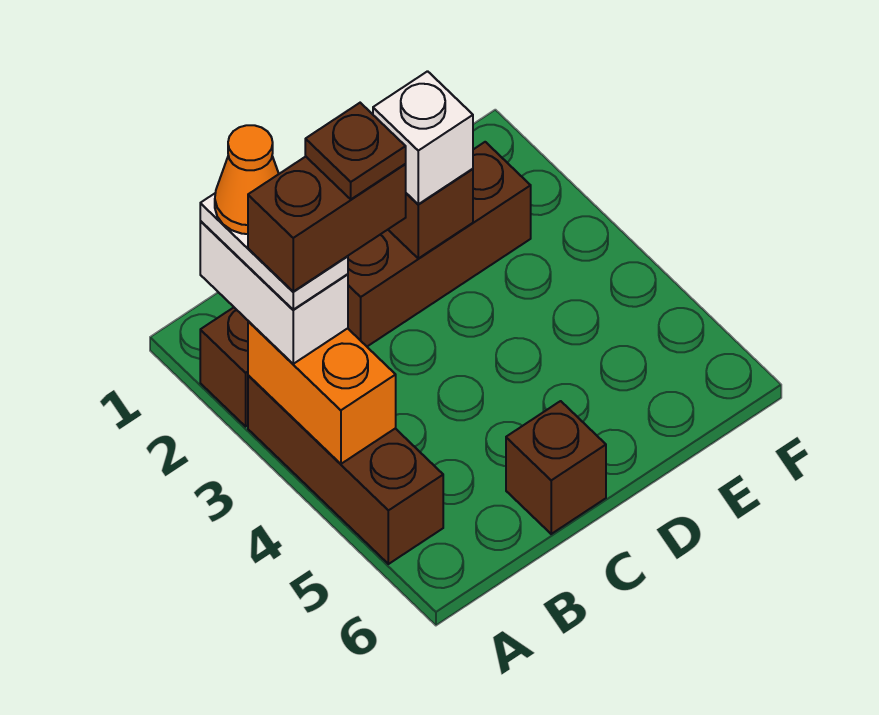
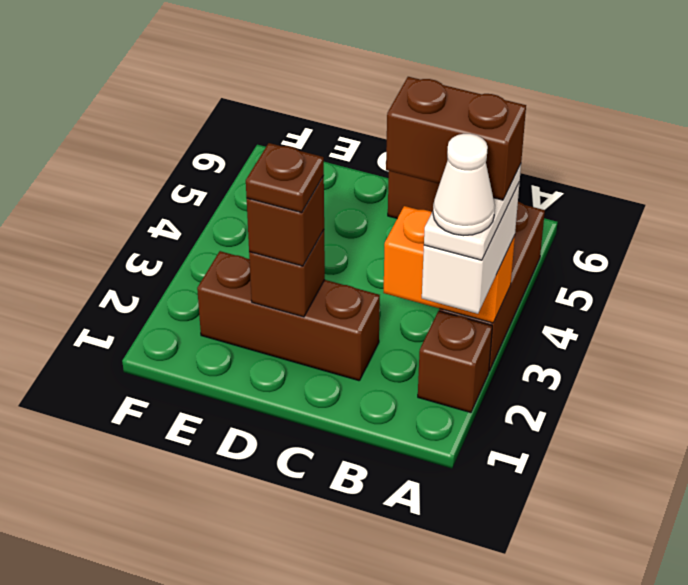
orange 1x1 cone [215,125,279,234] -> white 1x1 cone [433,134,495,236]
orange 1x2 brick [248,321,396,464] -> orange 1x2 brick turned to [384,206,515,323]
brown 1x1 plate [305,103,406,199] -> brown 1x1 plate moved to [246,143,324,213]
white 1x1 brick [373,71,473,204] -> brown 1x1 brick [247,176,324,266]

